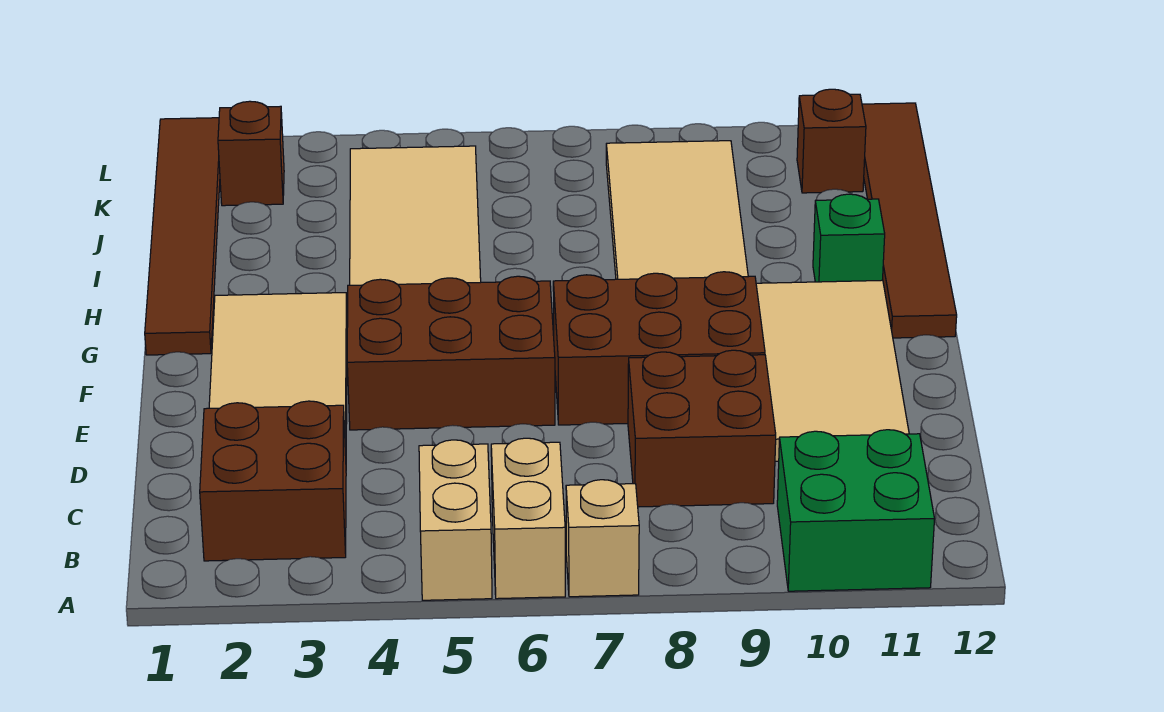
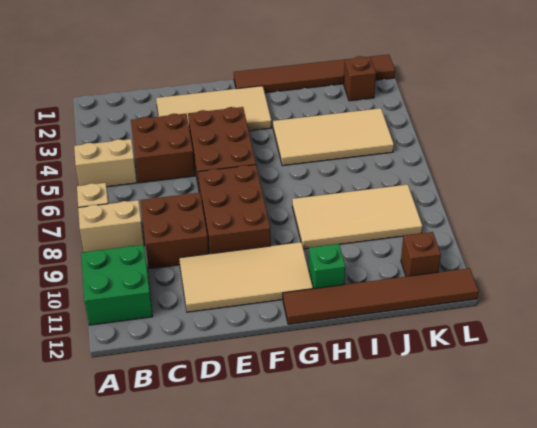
tan 1x2 brick [491,438,565,599] -> tan 1x2 brick moved to [78,200,144,252]
brown 2x2 brick [200,401,346,561] -> brown 2x2 brick moved to [131,114,195,183]

